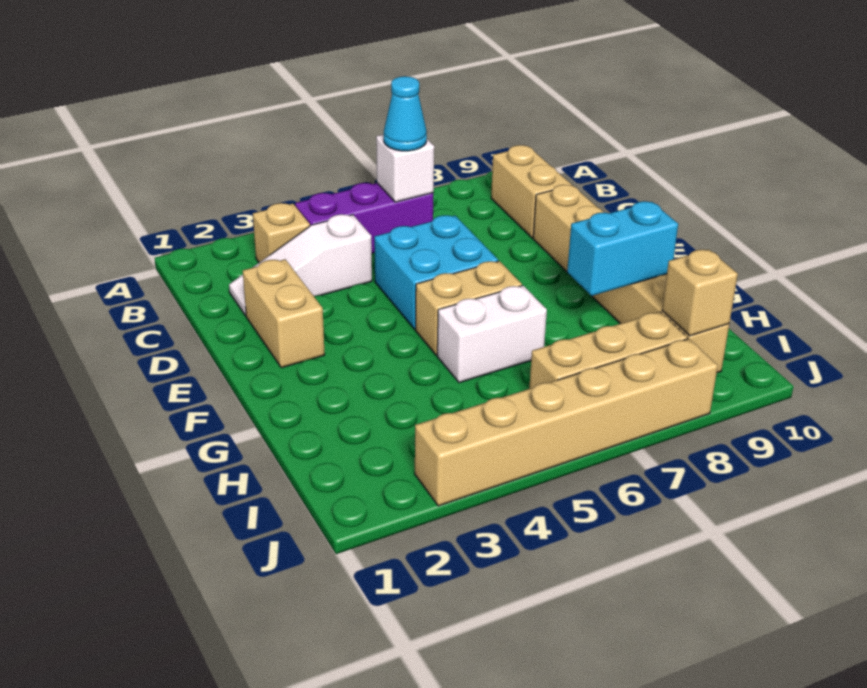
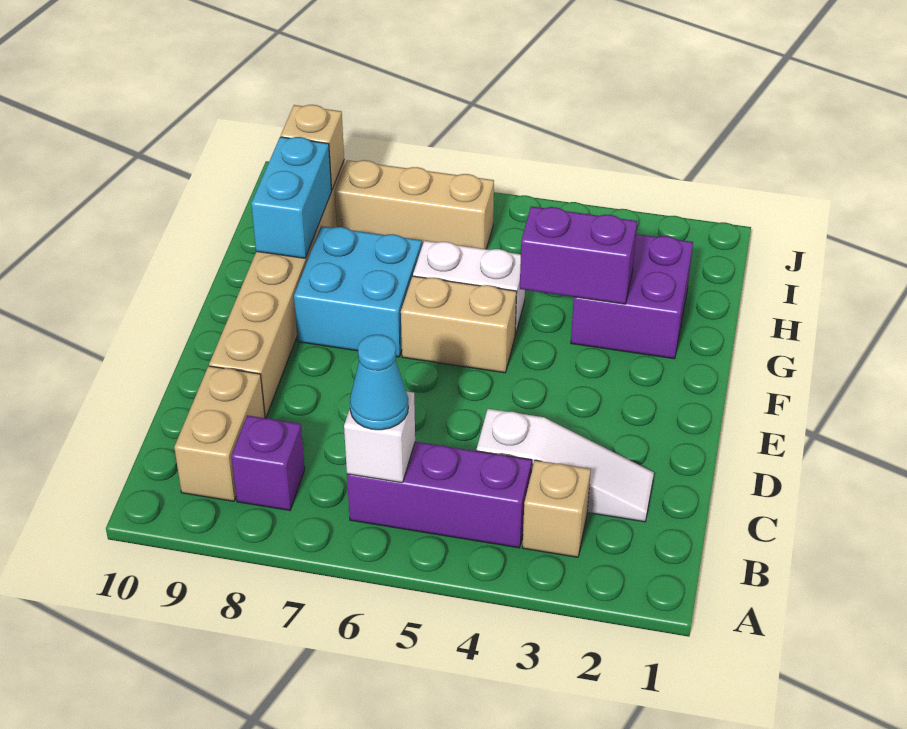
none -> purple 1x1 brick [231,415,305,510]
tan 1x2 brick [243,259,325,368] -> none
cyan 2x2 brick [374,215,498,329] -> cyan 2x2 brick moved to [294,226,422,357]
none -> purple 2x2 brick [571,234,693,359]
none -> purple 1x2 brick [520,206,637,304]
cyan 1x2 brick [567,201,678,296] -> cyan 1x2 brick turned to [251,137,332,258]
tan 1x6 brick [415,339,718,506] -> none

